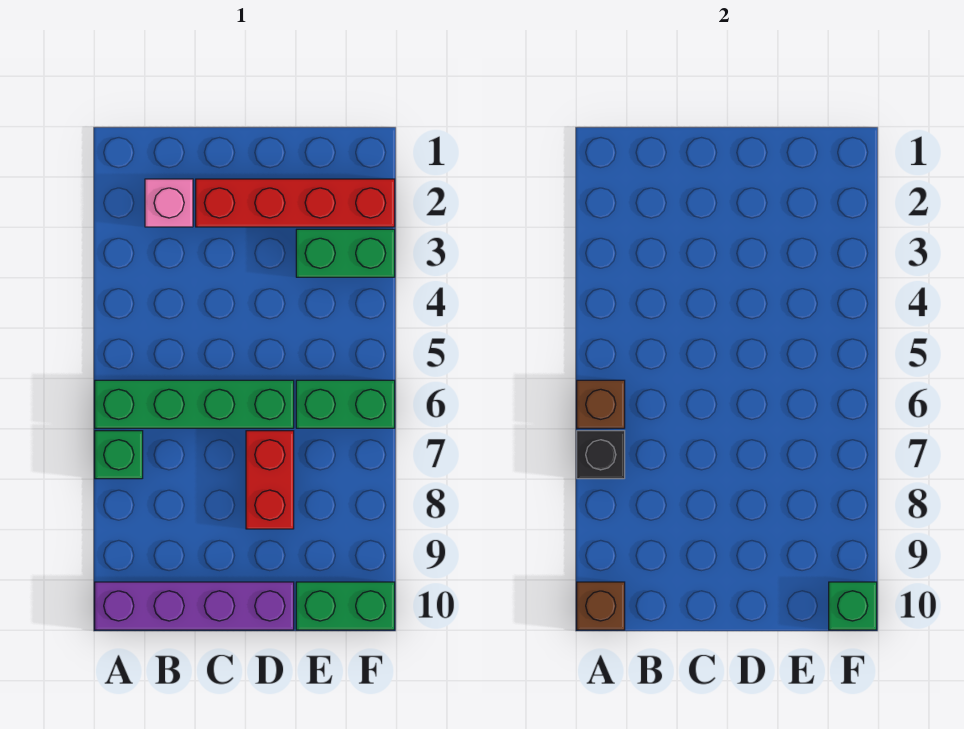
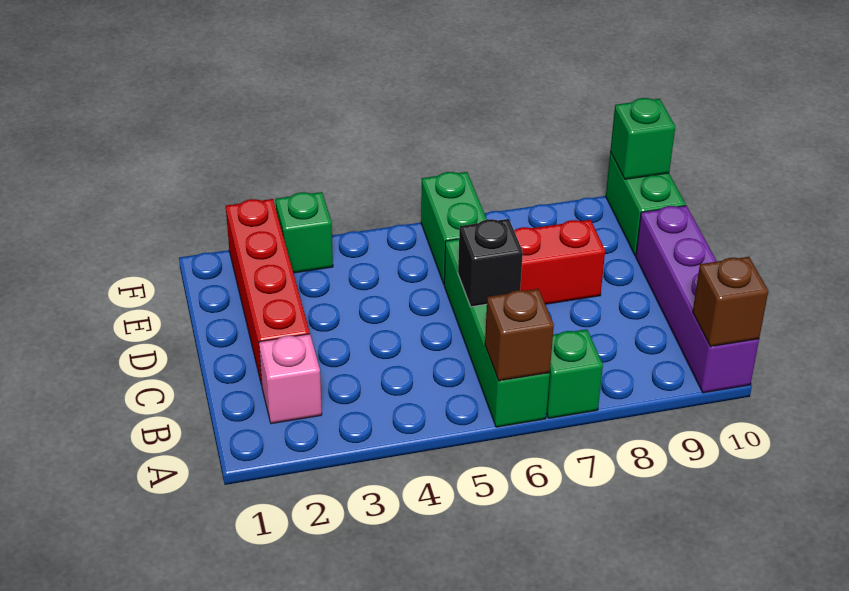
black 1x1 brick [577,431,625,479] -> black 1x1 brick moved to [458,219,523,307]
green 1x2 brick [296,229,395,277] -> green 1x1 brick [275,192,333,273]

